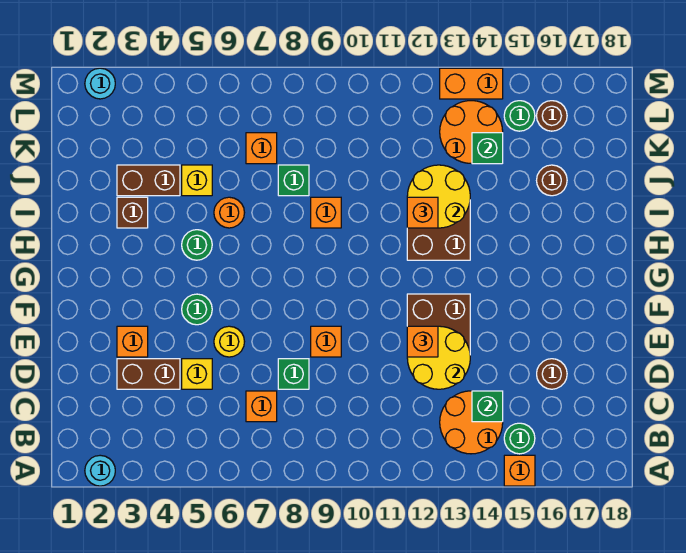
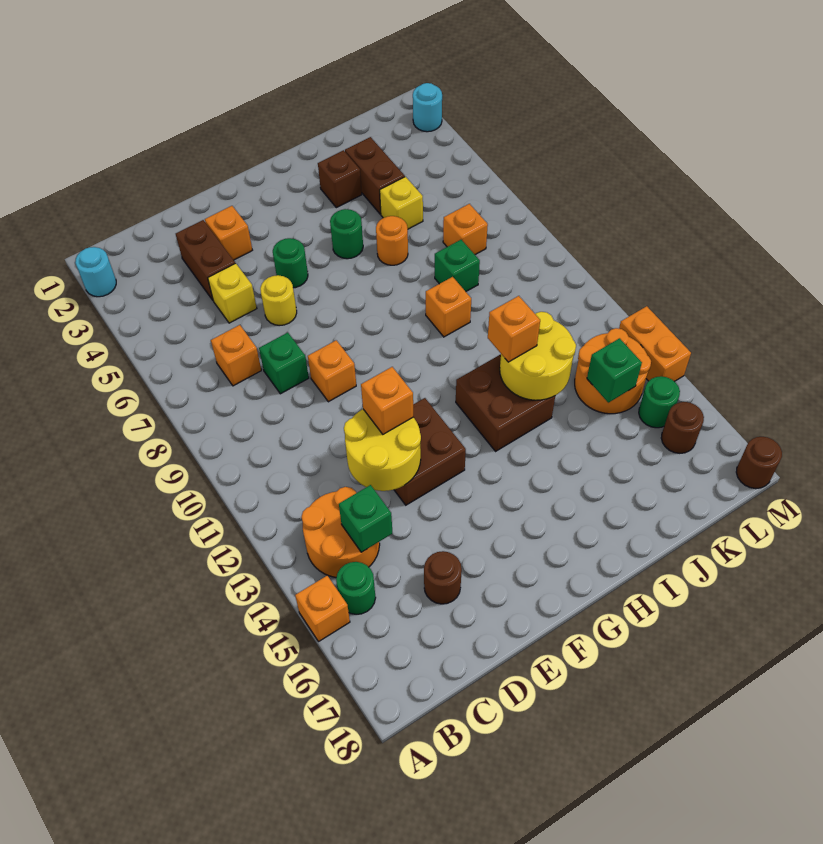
brown 1x1 round brick [537,165,567,196] -> brown 1x1 round brick moved to [736,437,782,489]

